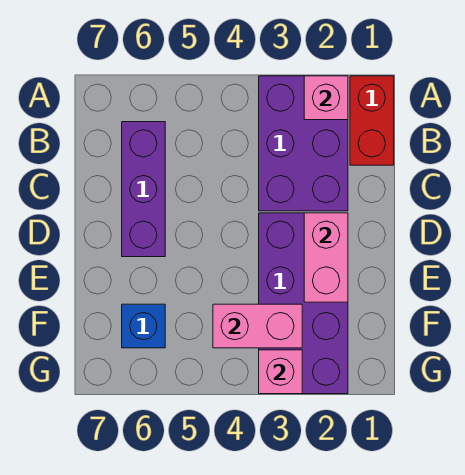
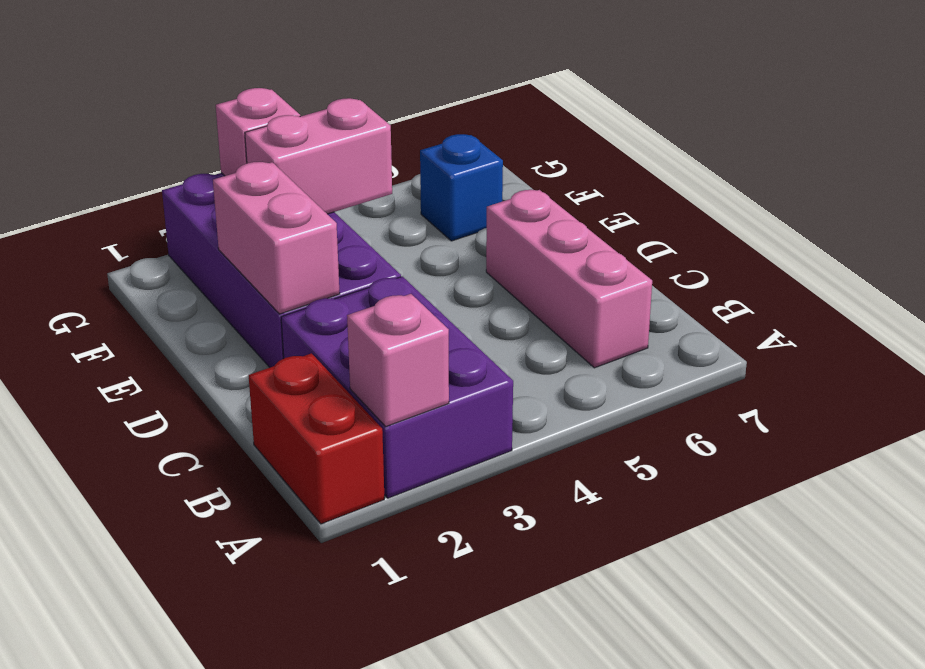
purple 1x3 brick [122,122,165,257] -> pink 1x3 brick [486,190,652,368]

